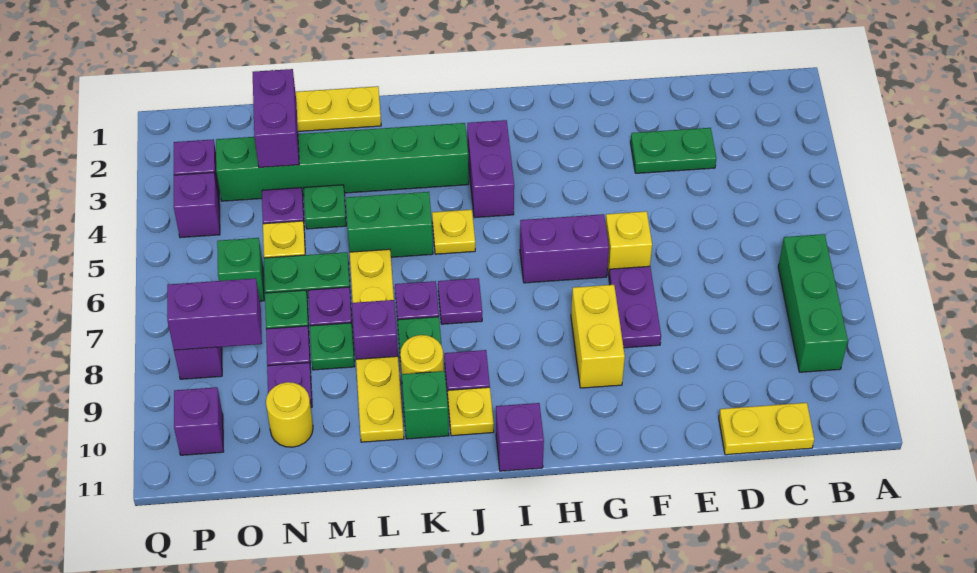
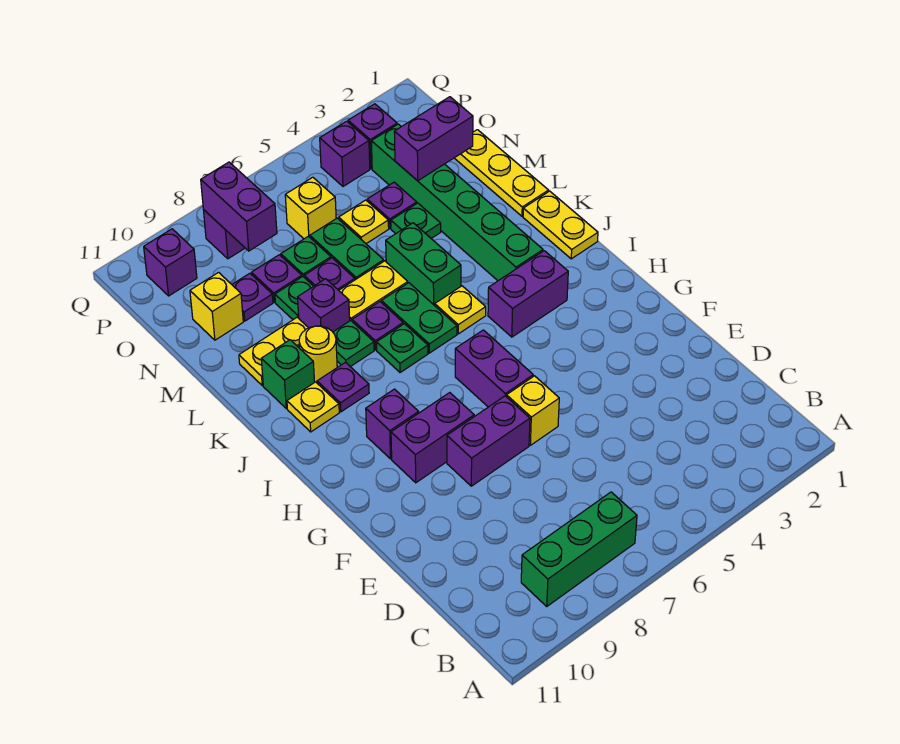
yellow 1x2 plate [719,403,814,455] -> yellow 1x2 plate moved to [523,191,598,259]
green 1x2 plate [631,128,716,173] -> green 1x2 plate moved to [381,283,457,353]
purple 1x2 plate [609,266,661,348] -> purple 1x2 brick [447,396,530,486]
yellow 1x2 brick [571,285,625,388] -> purple 1x2 brick [391,393,474,483]
purple 1x1 brick [496,403,544,471] -> purple 1x1 brick moved to [366,389,419,459]
purple 1x1 plate [438,278,482,324] -> green 1x1 plate [377,324,428,373]
yellow 1x1 round brick [266,382,313,447] -> yellow 1x1 brick [190,273,243,340]
green 1x1 brick [217,238,264,301] -> yellow 1x1 brick [285,177,336,239]

